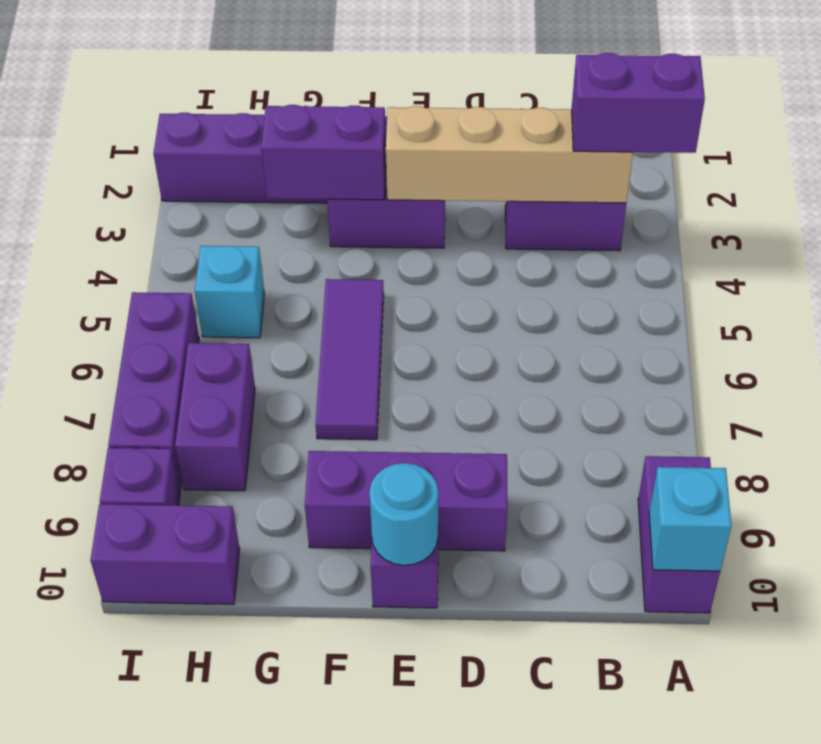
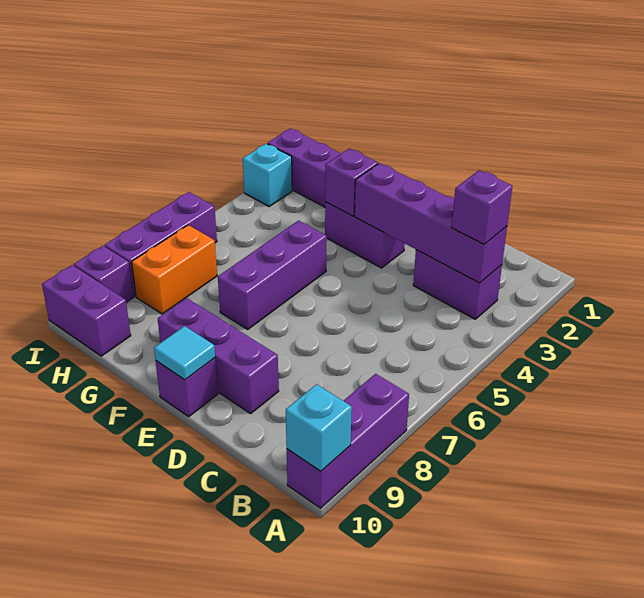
purple 1x2 brick [572,53,705,153] -> purple 1x1 brick [452,170,512,244]
purple 1x2 brick [638,456,720,613] -> purple 1x3 brick [287,374,409,508]
tan 1x4 brick [386,106,633,203] -> purple 1x4 brick [355,163,507,283]
cyan 1x1 round brick [370,463,438,565] -> cyan 1x1 tile [154,326,215,380]
purple 1x2 brick [261,105,386,200] -> purple 1x1 brick [325,149,378,216]
purple 1x3 tile [316,279,384,440] -> purple 1x3 brick [218,221,327,329]
cyan 1x1 brick [195,246,264,338] -> cyan 1x1 brick moved to [243,144,292,206]
purple 1x2 brick [175,343,255,491] -> orange 1x2 brick [132,225,217,314]

